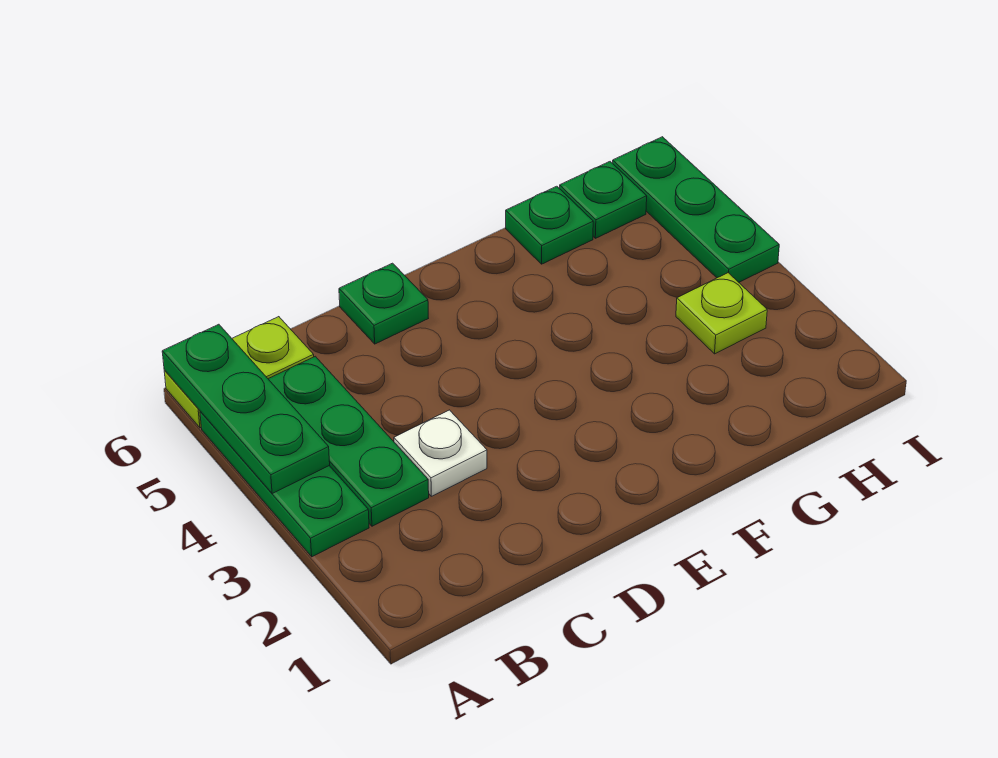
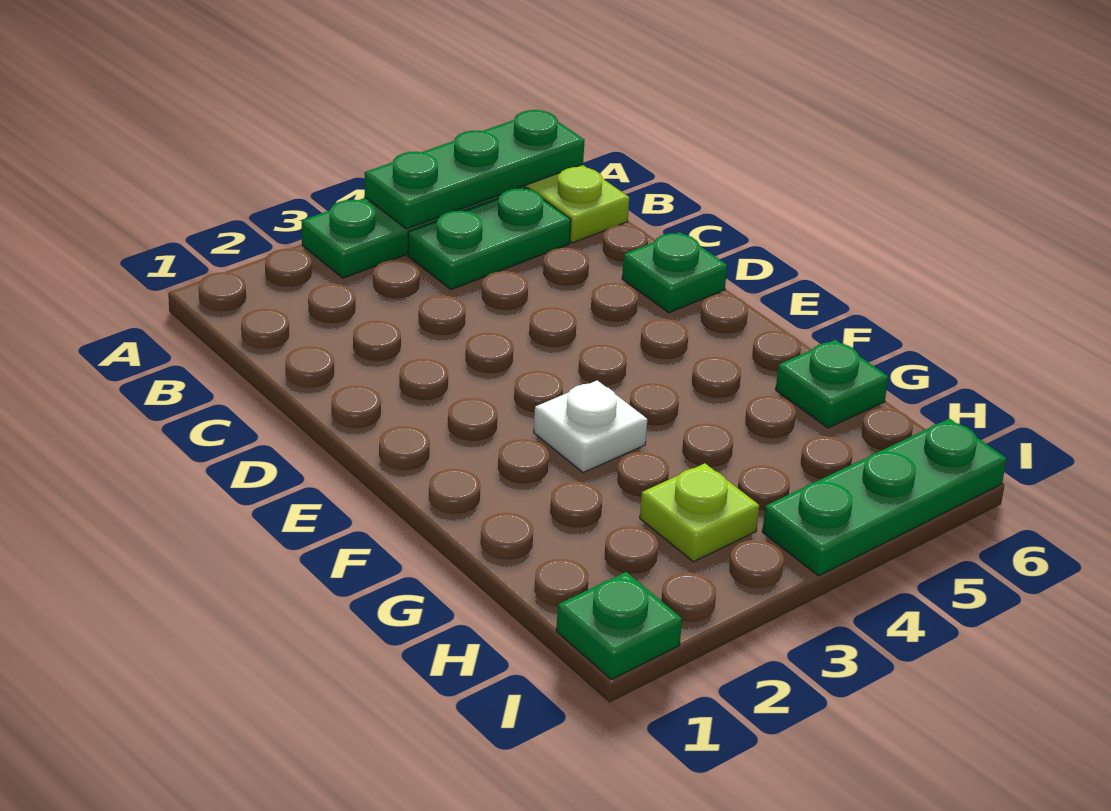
green 1x3 plate [269,356,429,526] -> green 1x2 plate [408,188,571,290]
white 1x1 plate [394,410,487,496] -> white 1x1 plate moved to [534,380,647,473]
green 1x1 plate [559,162,647,238] -> green 1x1 plate moved to [556,572,682,680]

